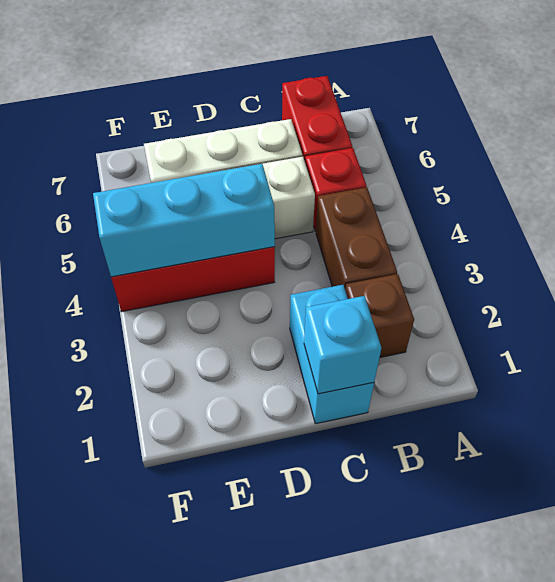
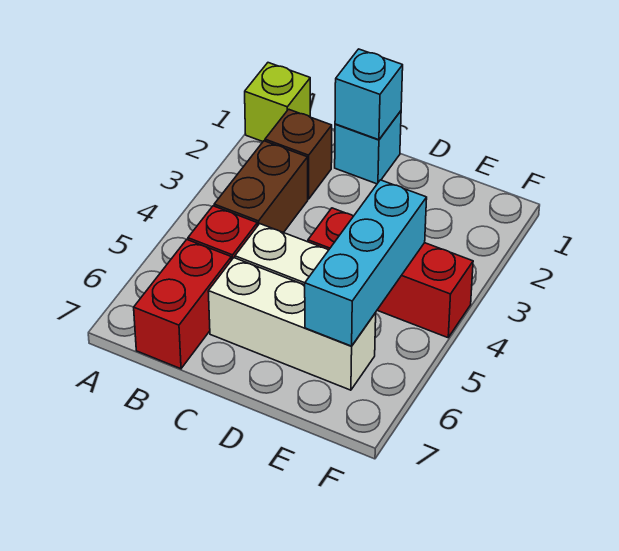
none -> lime 1x1 brick [245,63,310,142]
cyan 1x2 brick [290,285,374,424] -> cyan 1x1 brick [335,111,401,184]
cyan 1x3 brick [93,164,275,277] -> cyan 1x3 brick turned to [305,180,427,346]

